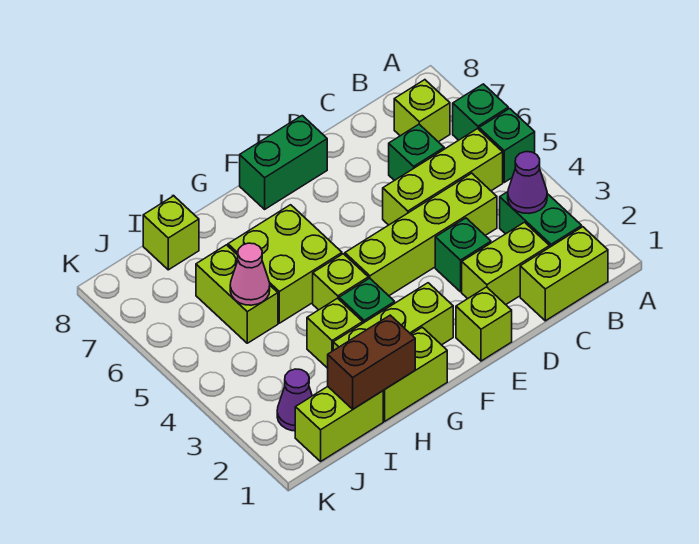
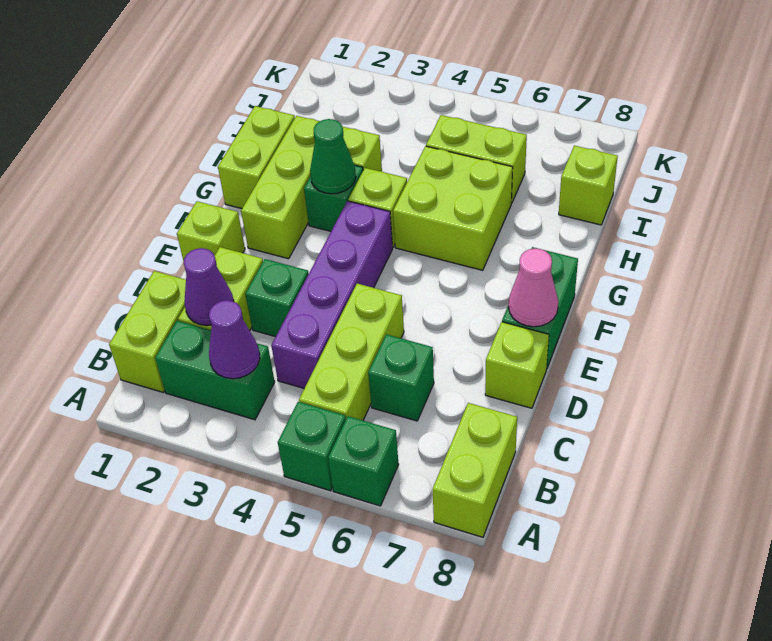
lime 1x1 brick [394,80,450,142] -> lime 1x1 brick moved to [485,322,549,408]
lime 1x4 brick [345,173,497,296] -> purple 1x4 brick [271,201,393,388]
none -> green 1x1 cone [310,119,356,194]
brown 1x2 brick [328,315,415,409] -> none
lime 1x2 brick [295,387,383,461] -> lime 1x2 brick moved to [433,403,517,537]
pink 1x1 cone [230,243,270,305] -> pink 1x1 cone moved to [509,248,558,327]
purple 1x1 cone [277,369,312,431] -> purple 1x1 cone moved to [184,248,234,326]

